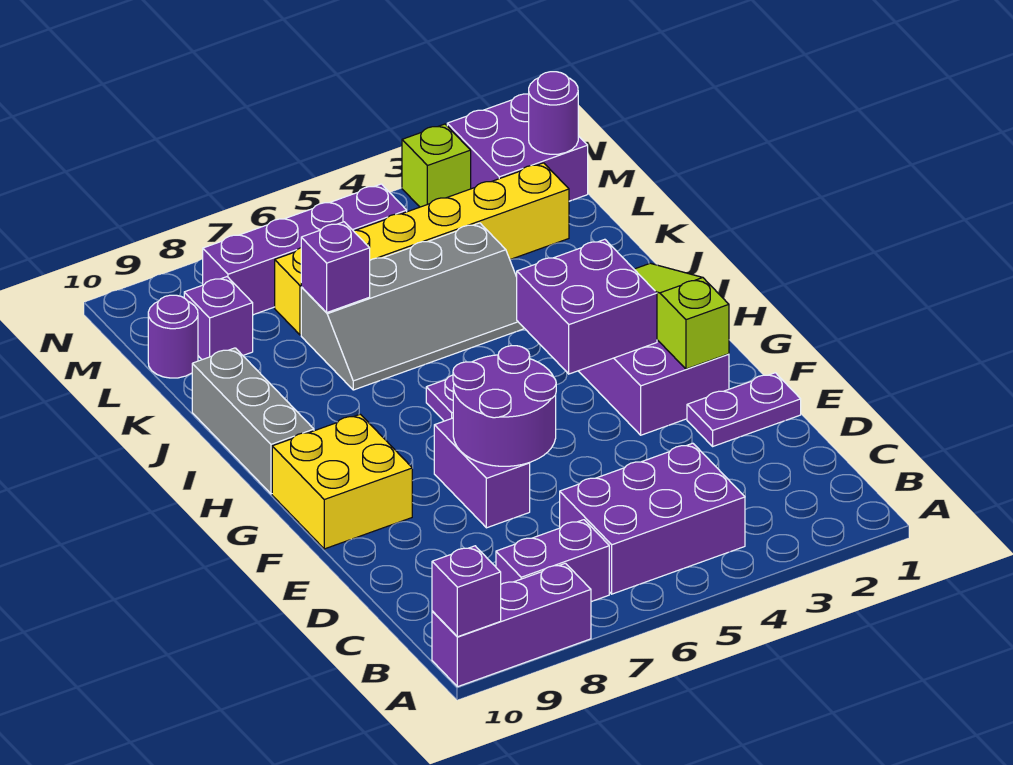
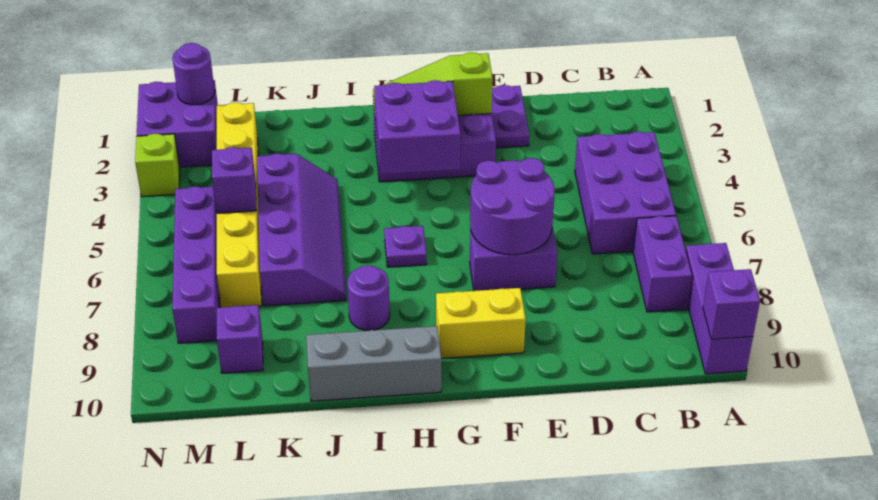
yellow 2x2 brick [272,414,412,549] -> yellow 1x2 brick [436,288,526,359]
grey 2x4 slope [301,223,525,390] -> purple 2x4 slope [257,153,346,306]
purple 1x1 brick [301,222,370,313] -> purple 1x1 brick moved to [212,147,256,213]
purple 1x1 round brick [148,295,198,378] -> purple 1x1 round brick moved to [347,265,390,331]

